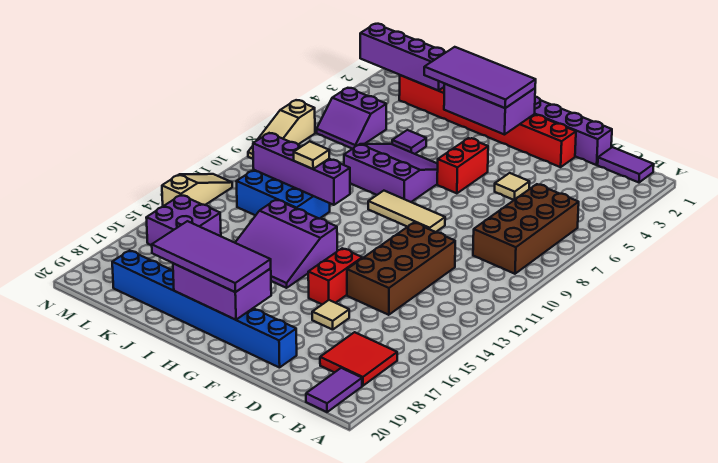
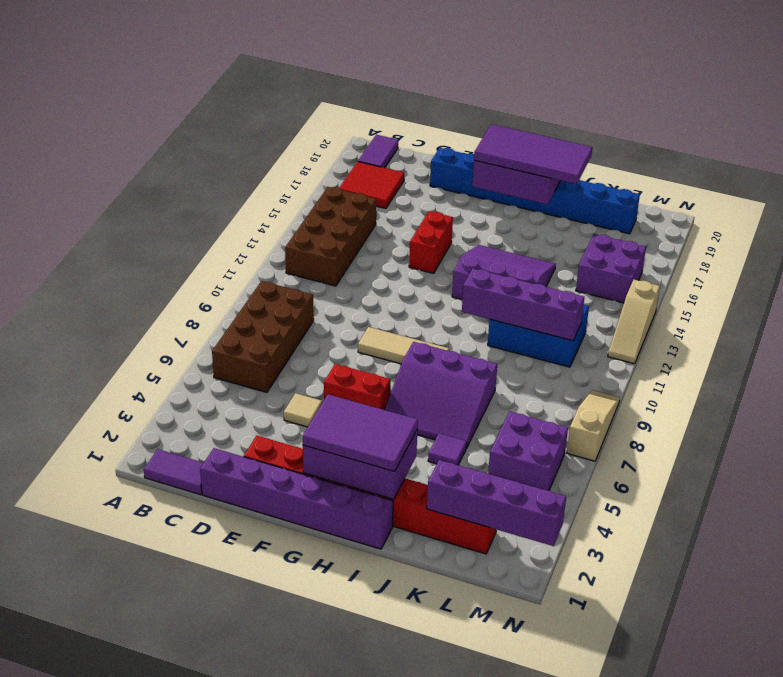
brown 2x4 brick [347,223,455,315] -> brown 2x4 brick moved to [285,187,376,286]
tan 1x1 tile [312,300,349,330] -> none
purple 2x4 tile [424,47,536,108] -> purple 2x3 tile [303,394,418,471]
red 1x2 brick [437,138,488,193] -> red 1x2 brick turned to [324,364,391,410]
tan 1x1 tile [294,141,329,169] -> none
purple 2x2 slope [317,88,386,149] -> purple 2x2 brick [488,412,568,491]

